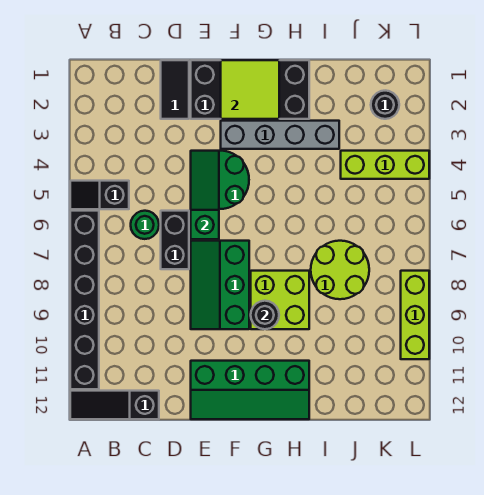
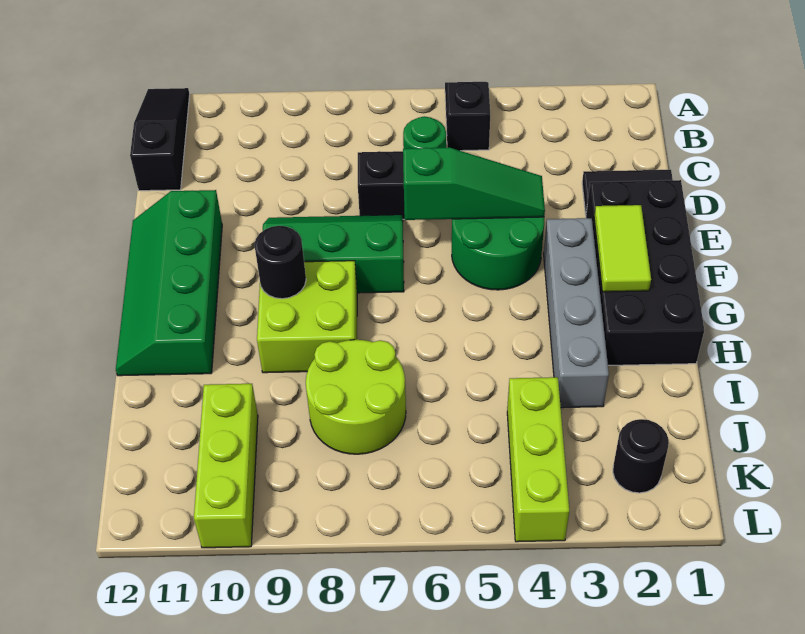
black 1x6 brick [70,211,99,389] -> none
lime 2x2 tile [221,60,279,119] -> lime 1x2 tile [594,205,651,292]
lime 1x3 brick [401,271,429,359] -> lime 1x3 brick turned to [194,384,258,548]

